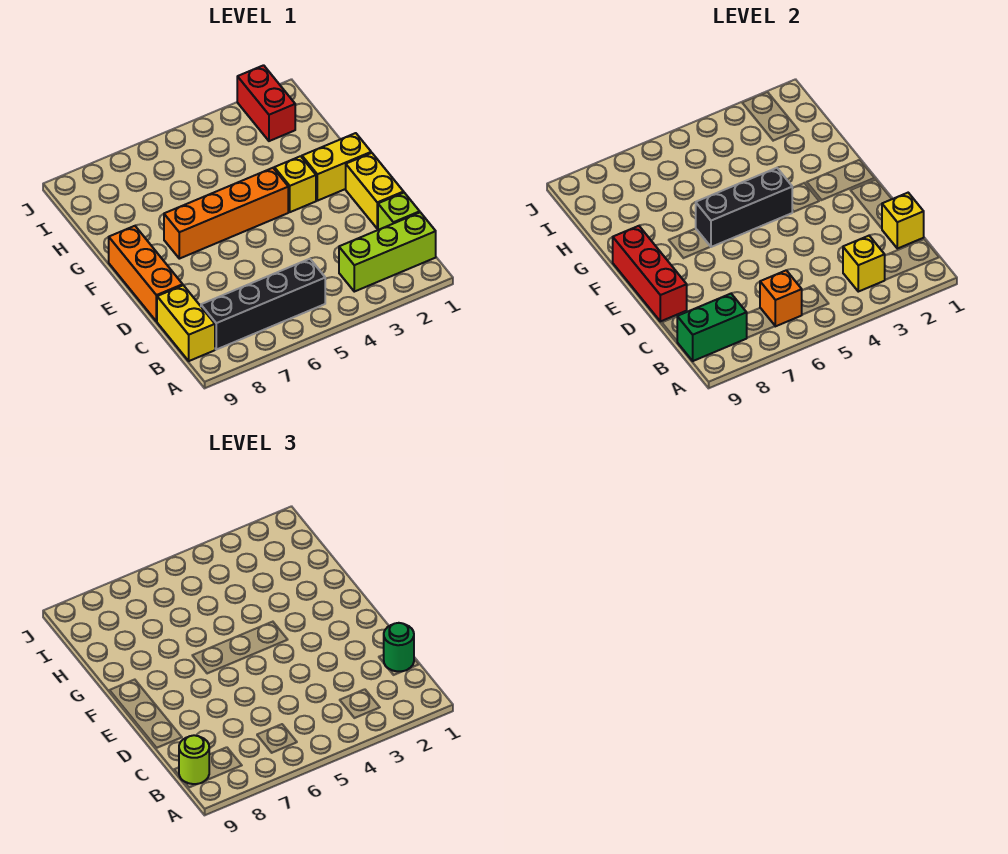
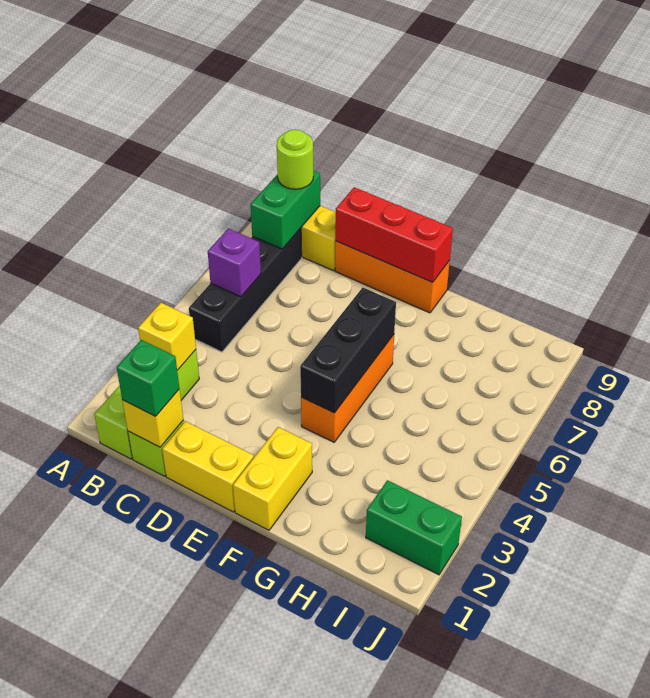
orange 1x1 brick [760,270,802,326] -> purple 1x1 brick [208,228,261,297]
green 1x1 round brick [384,623,414,671] -> green 1x1 brick [117,340,179,416]
yellow 1x1 brick [274,156,316,212] -> none
orange 1x4 brick [164,168,288,259] -> orange 1x3 brick [301,335,394,442]
red 1x2 brick [237,65,295,141] -> green 1x2 brick [366,480,462,575]

